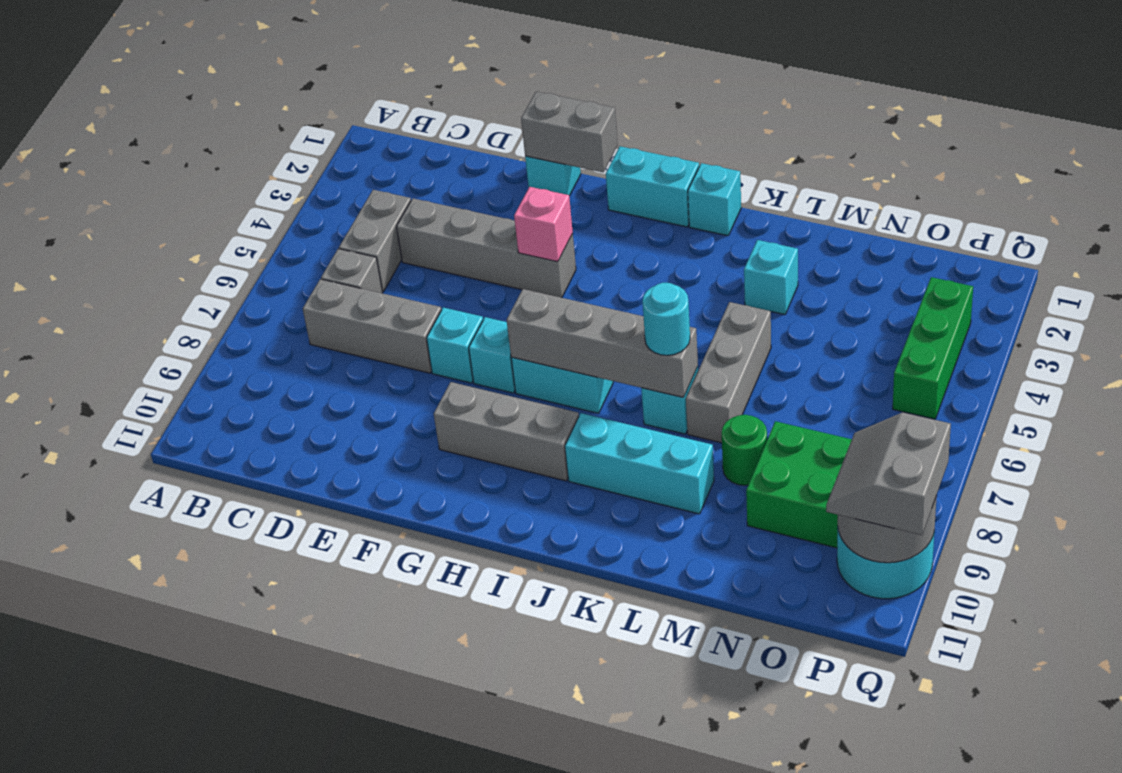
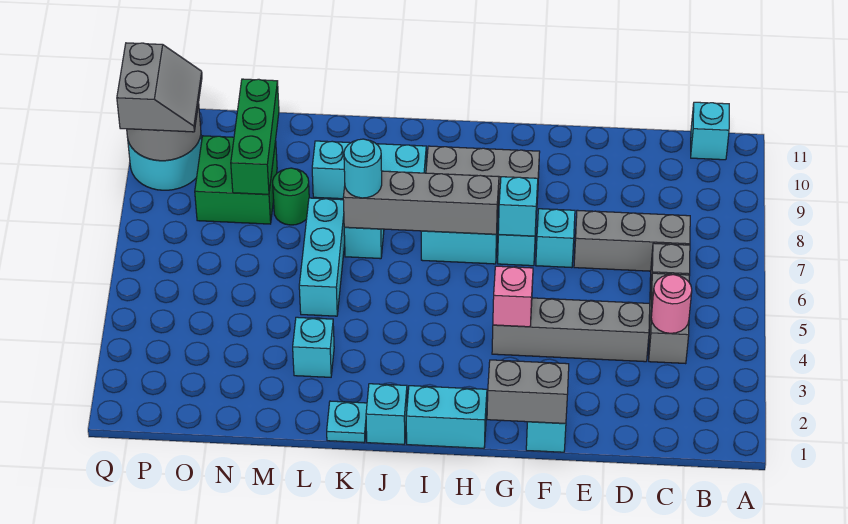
none -> cyan 1x1 brick [691,102,729,160]
none -> pink 1x1 round brick [651,274,692,333]
none -> cyan 1x1 brick [498,177,538,236]
none -> cyan 1x1 plate [327,401,367,443]
grey 1x3 brick [686,302,771,443] -> cyan 1x3 brick [299,198,345,316]
green 1x3 brick [893,277,973,419] -> green 1x3 brick moved to [231,79,279,194]

